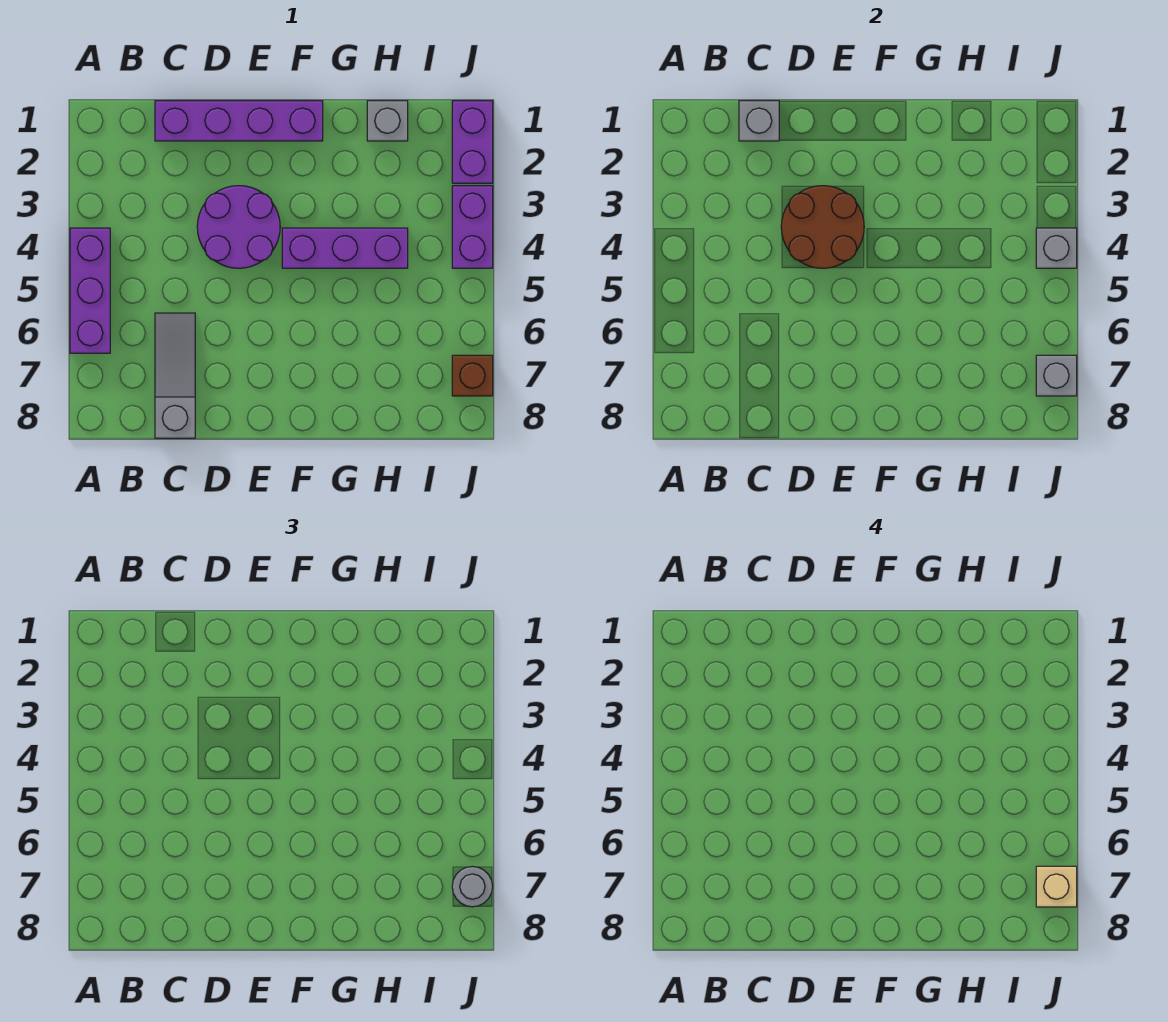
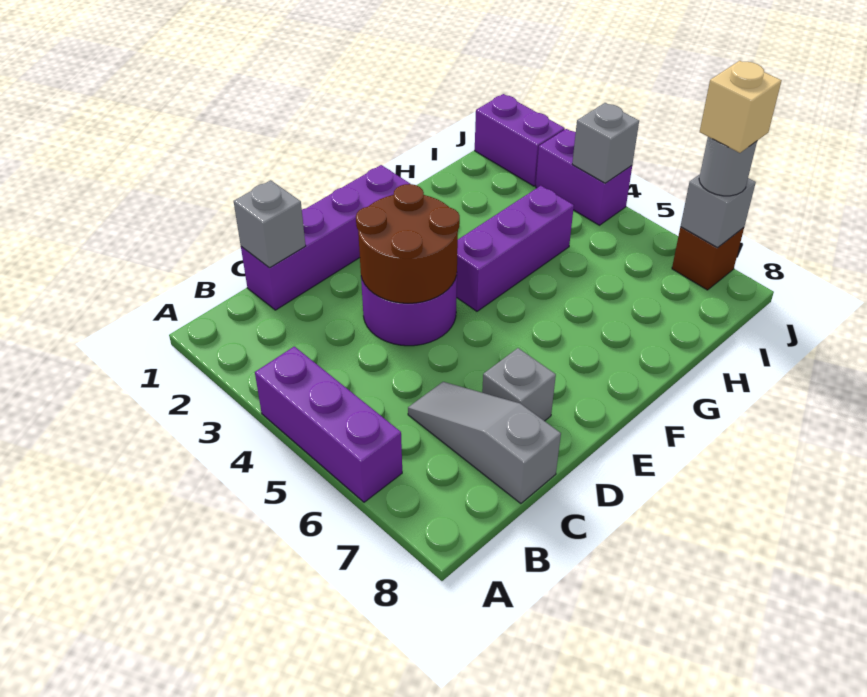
grey 1x1 brick [367,101,408,141] -> grey 1x1 brick moved to [482,348,556,421]

